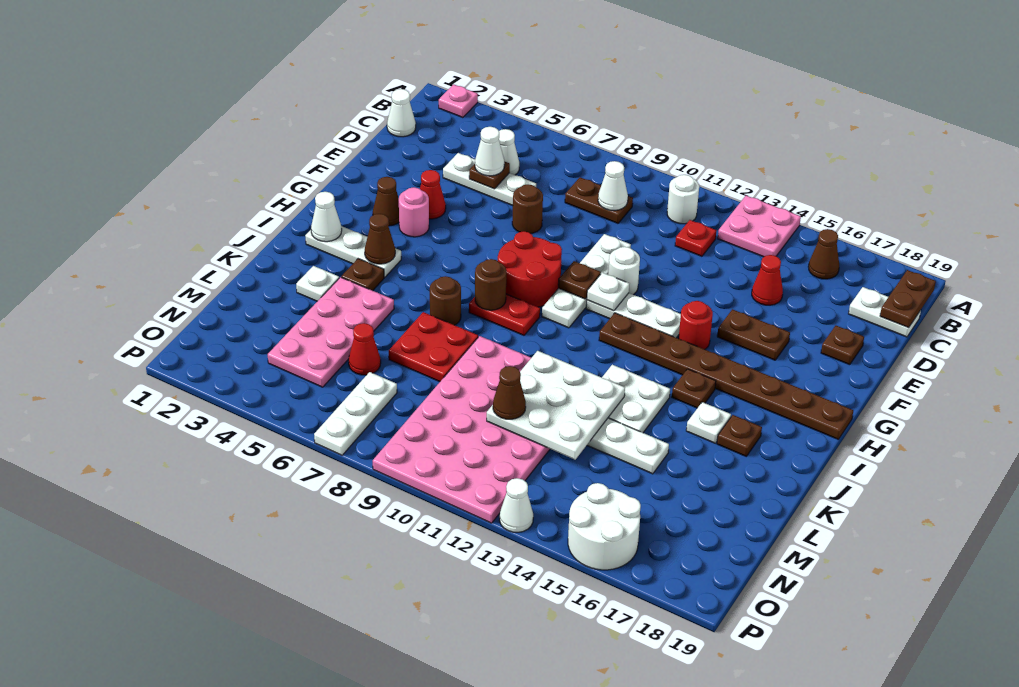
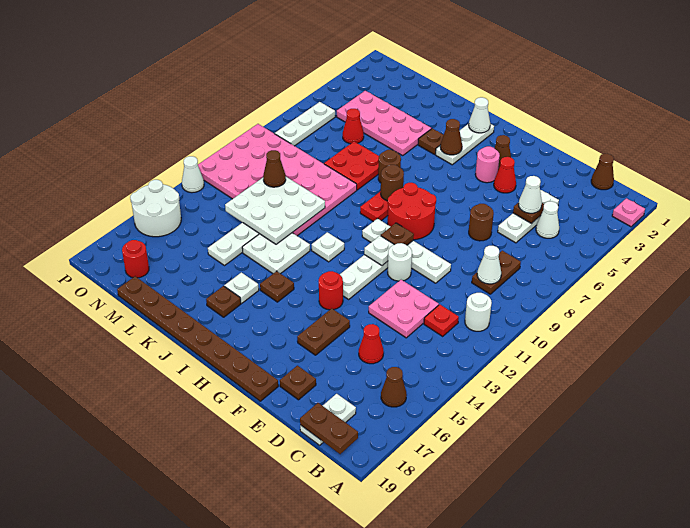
pink 2x2 plate [718,196,801,257] -> pink 2x2 plate moved to [369,280,439,338]
white 1x1 cone [387,89,416,137] -> brown 1x1 cone [591,154,614,190]
brown 1x8 plate [599,313,853,439] -> brown 1x8 plate turned to [117,276,278,401]
white 1x1 plate [296,266,339,301] -> white 1x1 plate moved to [312,232,344,262]
white 1x3 plate [314,372,397,455] -> white 1x3 plate turned to [274,102,335,146]
none -> red 1x1 round brick [122,240,149,278]

